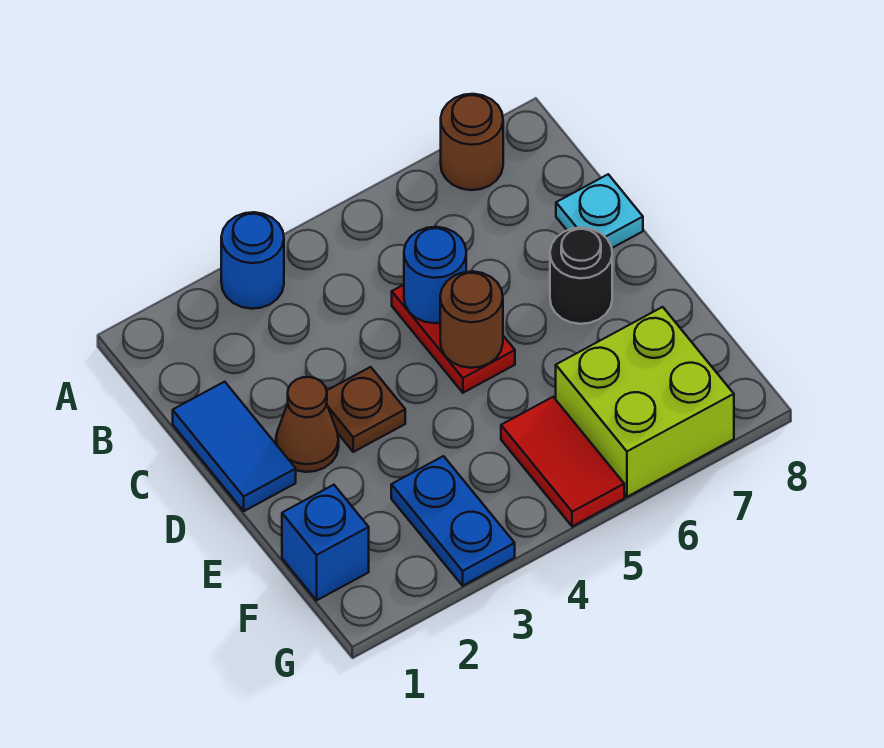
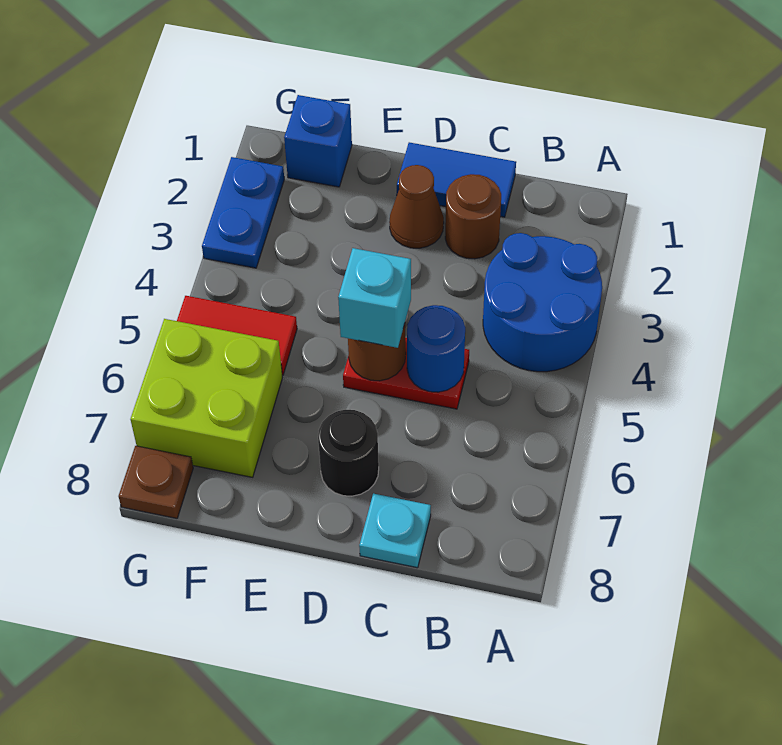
blue 1x1 round brick [221,212,284,309] -> blue 2x2 round brick [483,233,602,372]
brown 1x1 round brick [441,94,503,190] -> brown 1x1 round brick moved to [445,174,501,259]
brown 1x1 plate [327,367,405,452] -> brown 1x1 plate moved to [119,446,193,518]
none -> cyan 1x1 brick [338,248,411,348]
blue 1x2 plate [391,456,515,586] -> blue 1x2 plate turned to [202,157,284,268]

